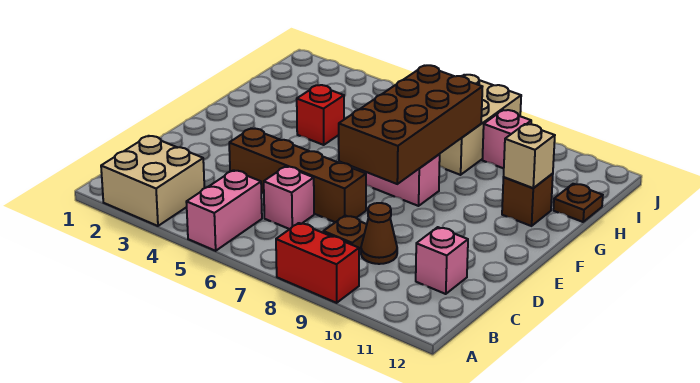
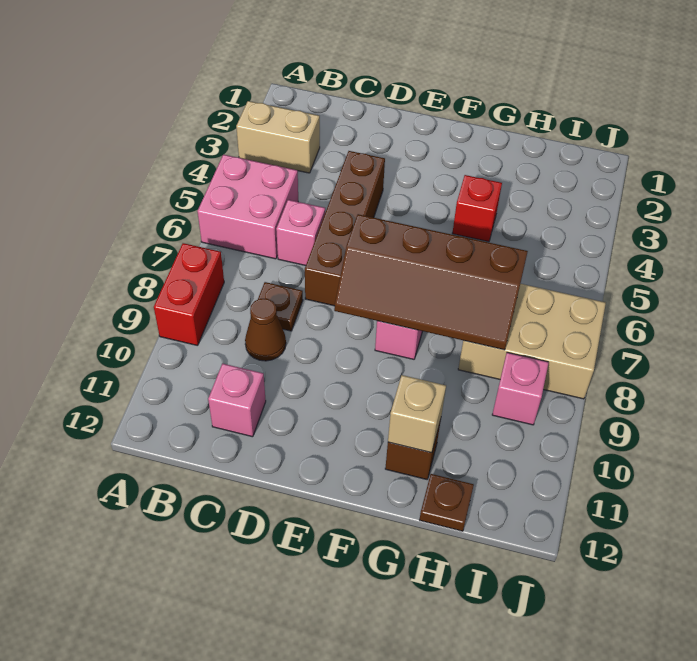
tan 2x2 brick [101,136,204,226] -> tan 1x2 brick [236,101,320,173]
pink 1x2 brick [186,170,262,251] -> pink 2x2 brick [197,155,298,259]
brown 2x4 brick [339,65,482,184] -> brown 2x4 slope [334,214,528,350]

